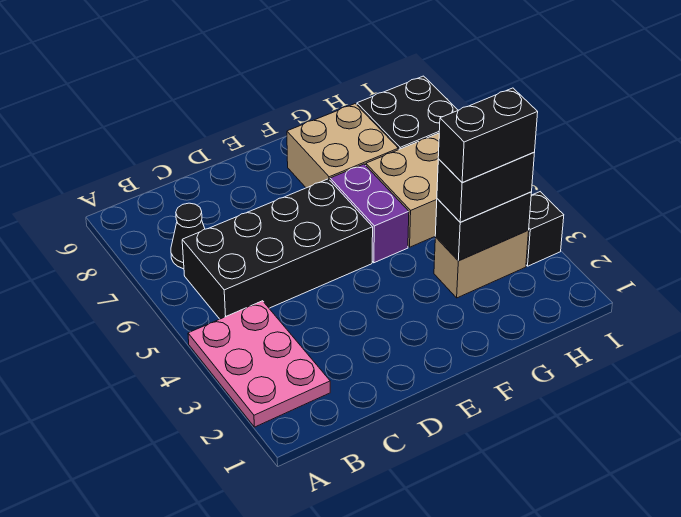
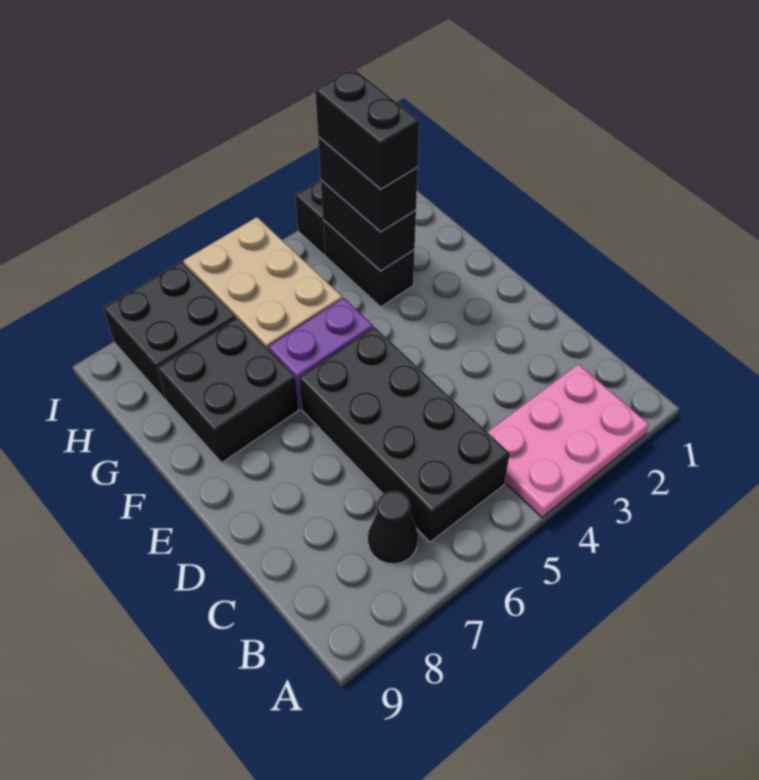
tan 2x2 brick [287,104,398,188] -> black 2x2 brick [157,318,299,463]
tan 1x2 brick [434,230,529,298] -> black 1x2 brick [323,220,415,307]

